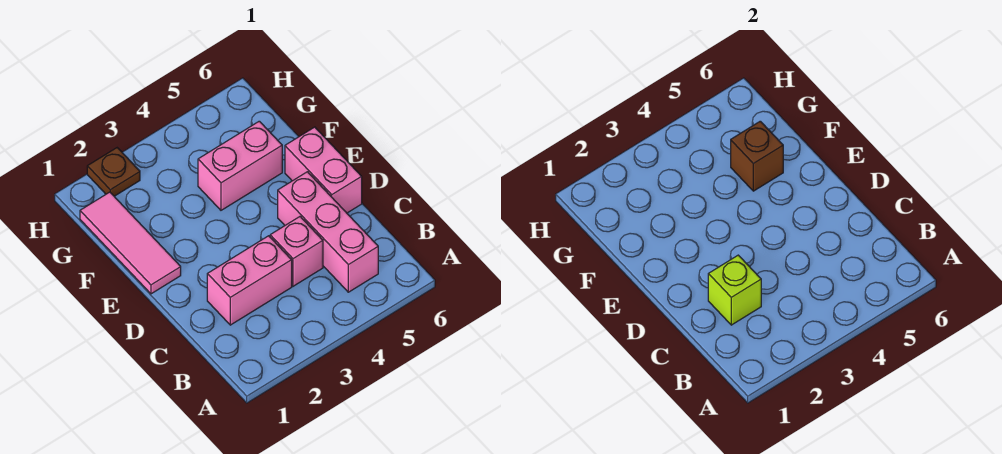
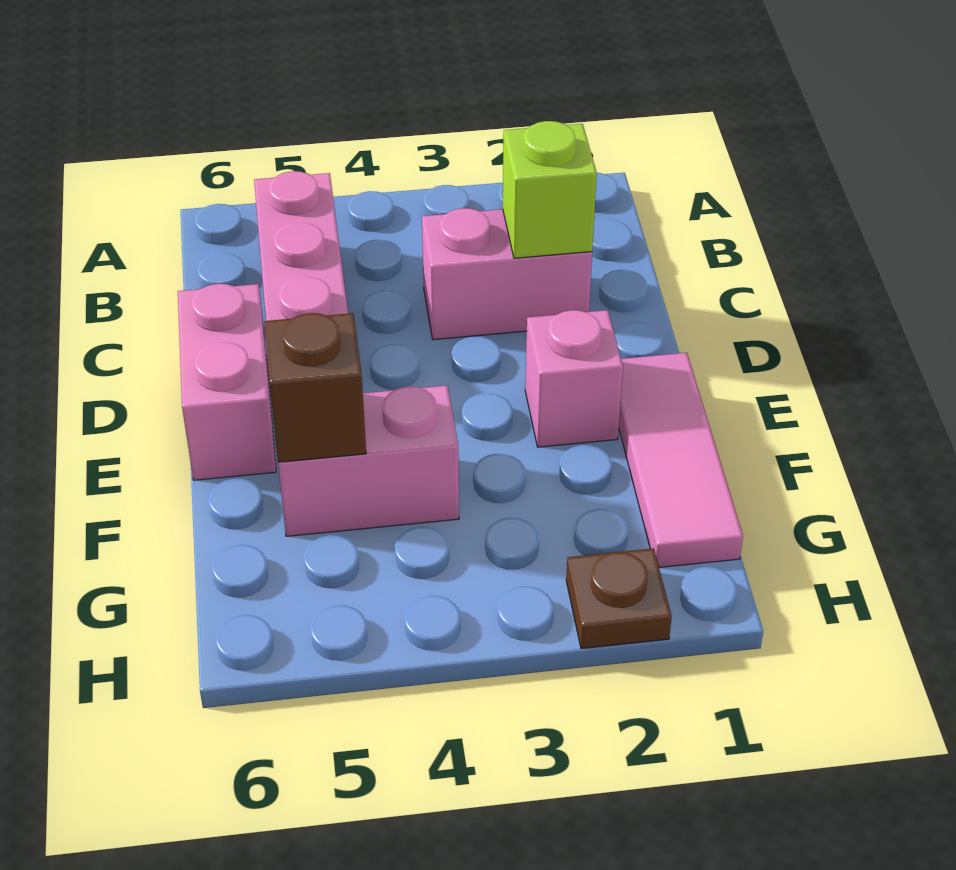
pink 1x1 brick [270,217,323,286] -> pink 1x1 brick moved to [525,310,623,447]

